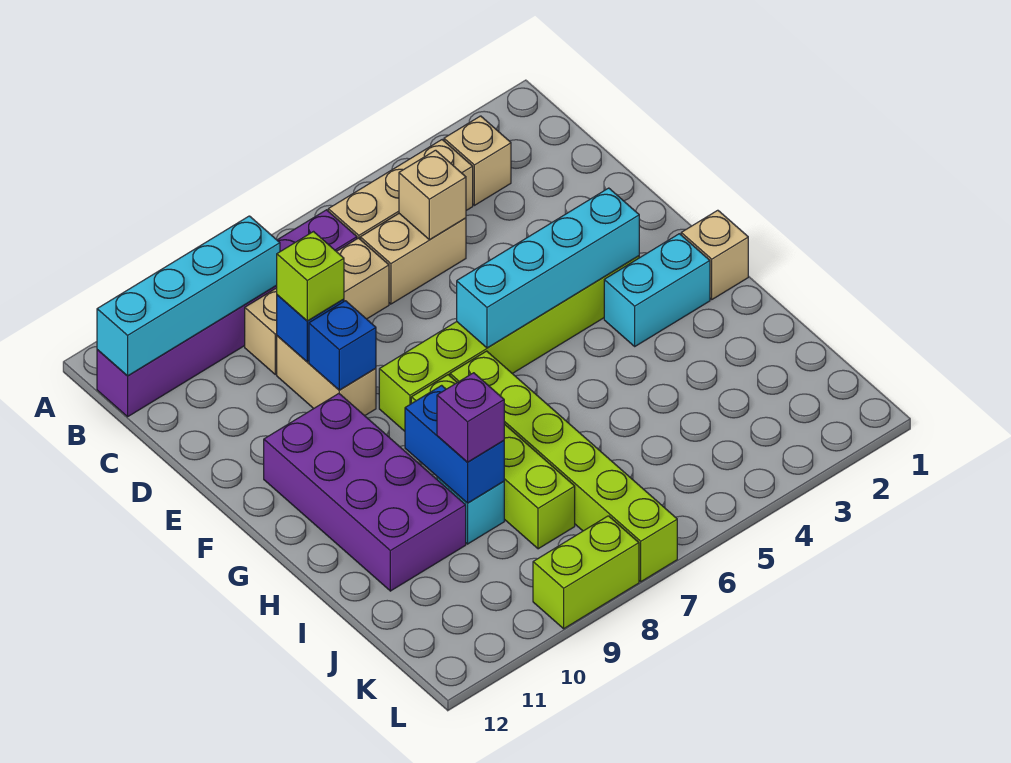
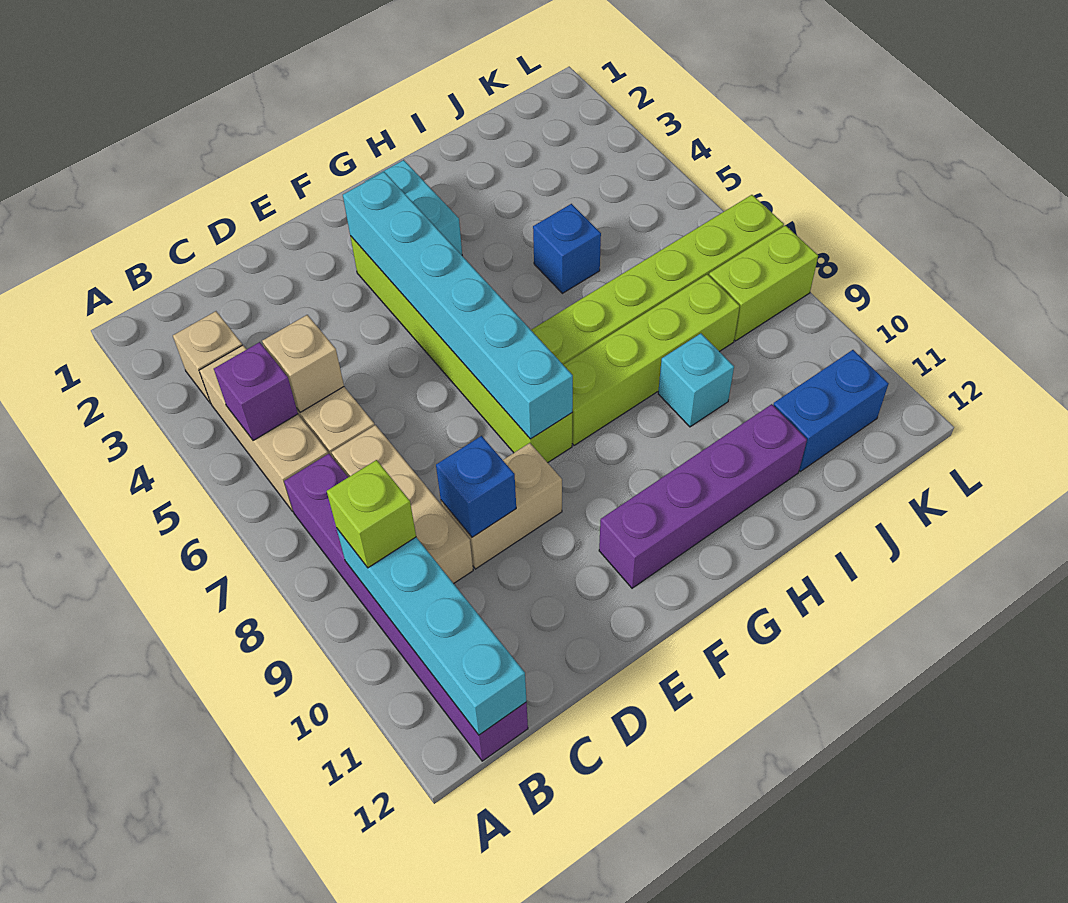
lime 1x1 brick [276,232,344,321] -> lime 1x1 brick moved to [327,460,416,568]
blue 1x1 brick [309,301,376,390] -> blue 1x1 brick moved to [533,204,601,293]
cyan 1x4 brick [457,188,639,348] -> cyan 1x6 brick [343,172,573,439]
purple 2x4 brick [264,394,466,591] -> purple 1x4 brick [599,404,807,588]
tan 1x1 brick [681,210,748,299] -> none
blue 1x2 brick [405,385,504,503] -> blue 1x2 brick moved to [773,350,889,471]
purple 1x1 brick [437,373,504,462] -> purple 1x1 brick moved to [214,342,298,441]
lime 1x2 brick [533,516,639,629] -> lime 1x2 brick turned to [709,225,818,341]

